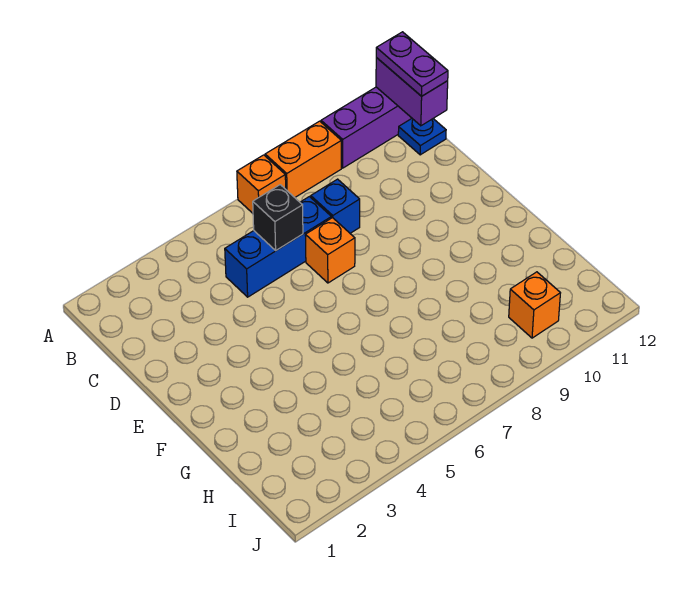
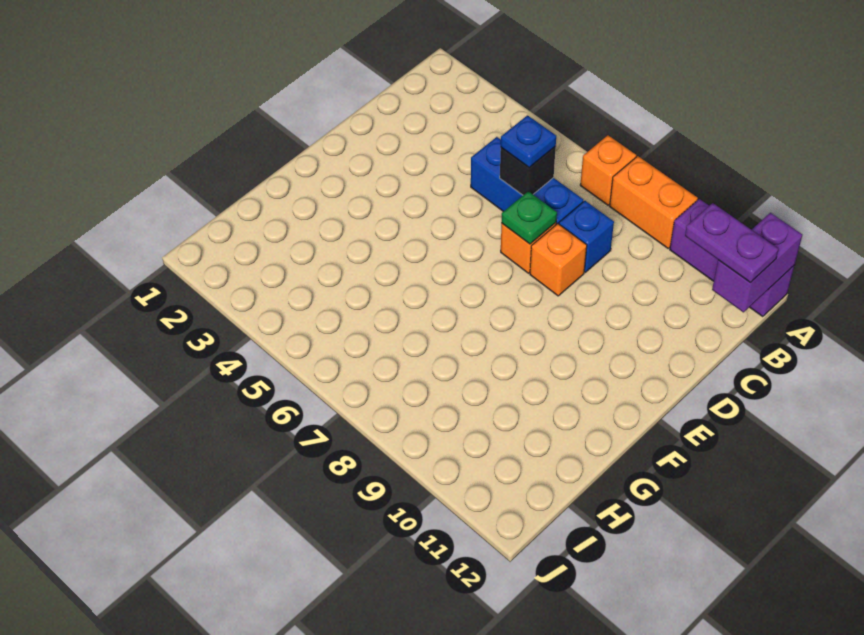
purple 1x2 plate [376,32,448,96] -> purple 1x2 plate turned to [685,203,778,282]
blue 1x1 plate [398,119,446,155] -> blue 1x1 plate moved to [501,115,556,168]
none -> green 1x1 plate [501,191,557,244]
orange 1x1 brick [509,272,560,338] -> orange 1x1 brick moved to [530,224,587,296]

